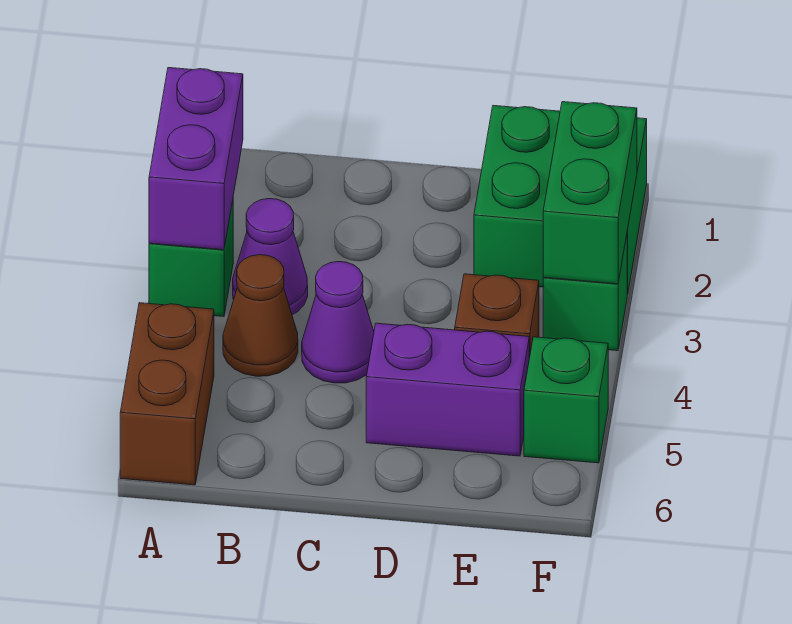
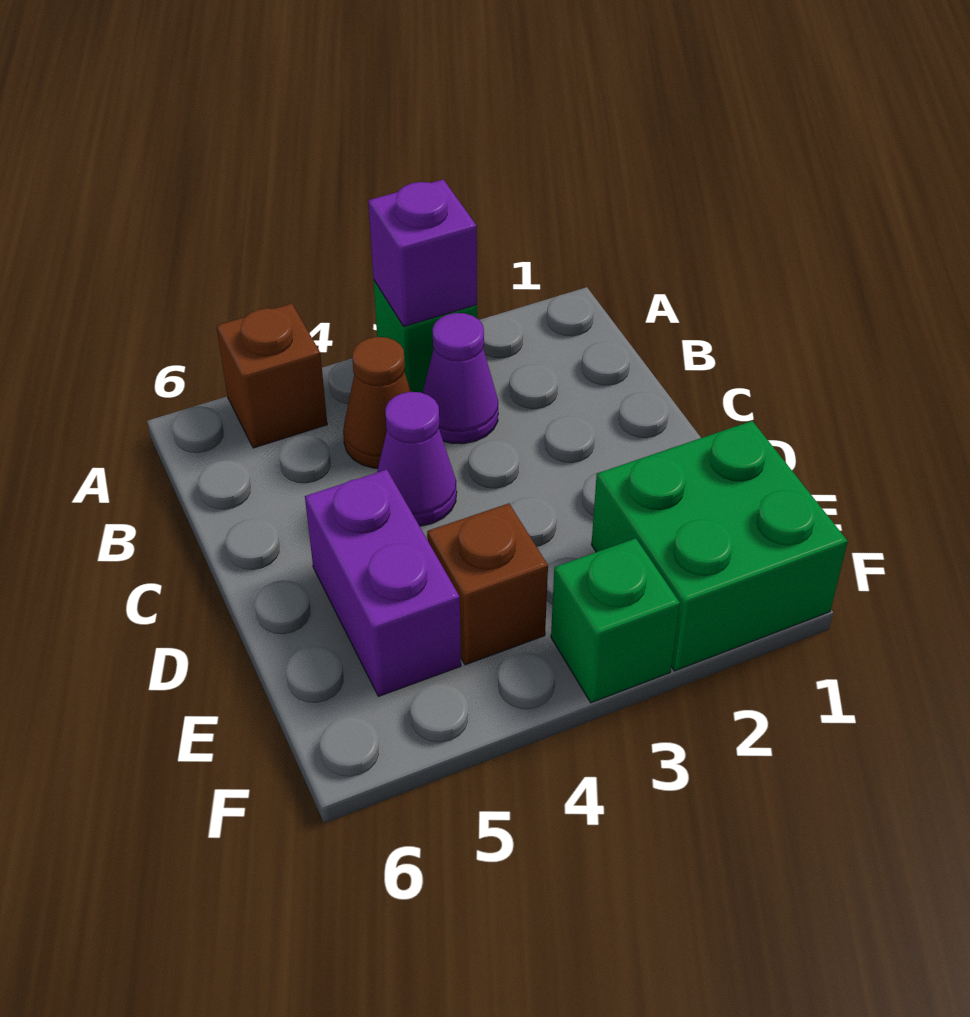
purple 1x2 brick [149,68,243,250] -> purple 1x1 brick [368,179,477,327]
brown 1x2 brick [120,303,214,485] -> brown 1x1 brick [216,304,327,448]
green 1x2 brick [543,102,637,284] -> none
green 1x1 brick [524,337,608,463] -> none

